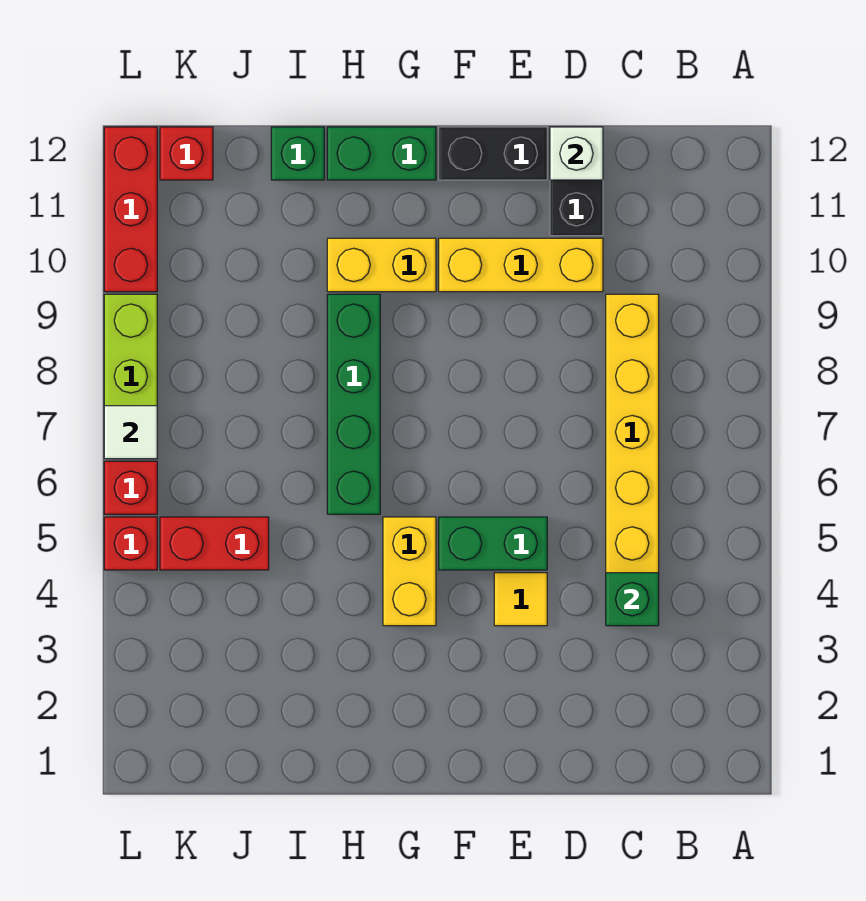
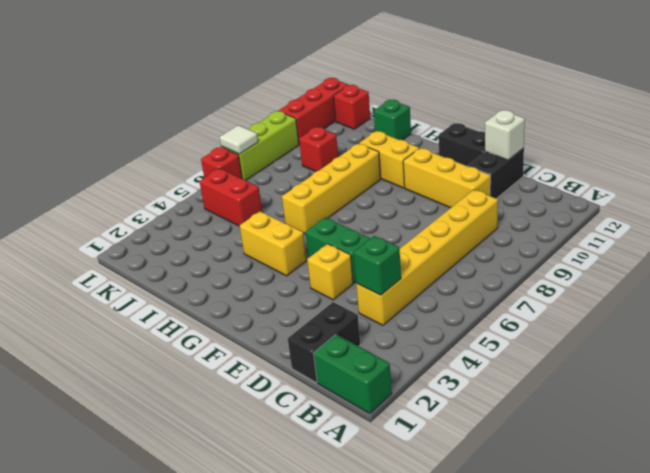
none -> black 1x2 brick [288,302,360,382]
yellow 1x1 tile [494,573,547,626] -> yellow 1x1 brick [307,244,353,300]
yellow 1x2 brick [383,517,436,626] -> yellow 1x2 brick turned to [240,212,307,276]
green 1x2 brick [327,127,436,180] -> green 1x2 brick moved to [314,334,392,414]
green 1x4 brick [327,294,380,514] -> yellow 1x4 brick [282,143,381,234]
red 1x1 brick [104,517,157,570] -> red 1x1 brick moved to [299,127,338,171]

